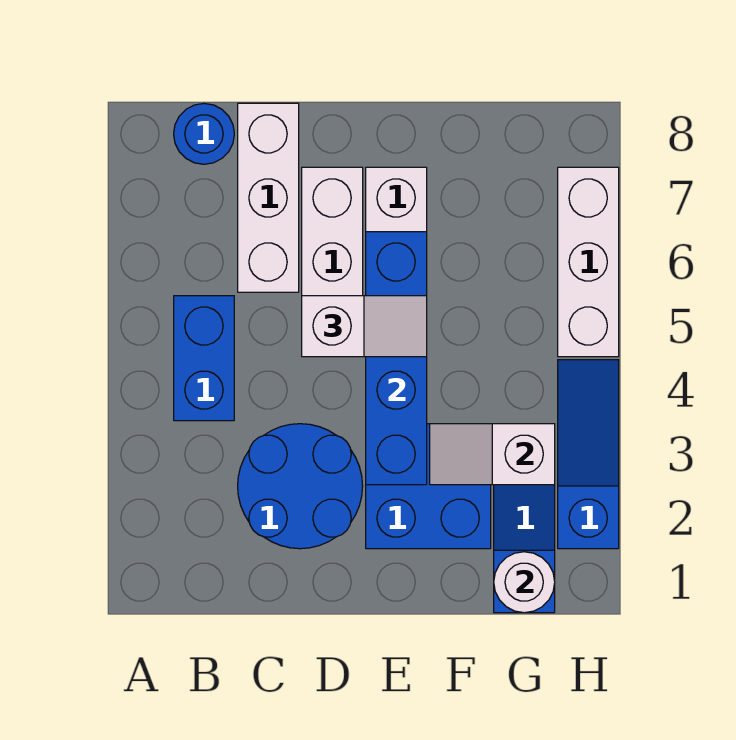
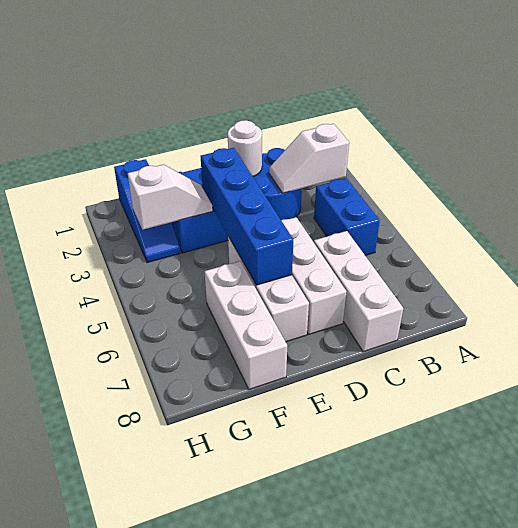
blue 1x1 round brick [174,104,234,164] -> none
white 1x2 slope [302,296,427,357] -> white 1x2 slope moved to [269,124,349,193]
white 1x1 round brick [494,552,555,613] -> white 1x1 round brick moved to [228,120,262,176]
blue 1x3 slope [558,360,619,549] -> none
white 1x3 brick [558,167,619,357] -> white 1x3 brick moved to [205,261,287,389]

